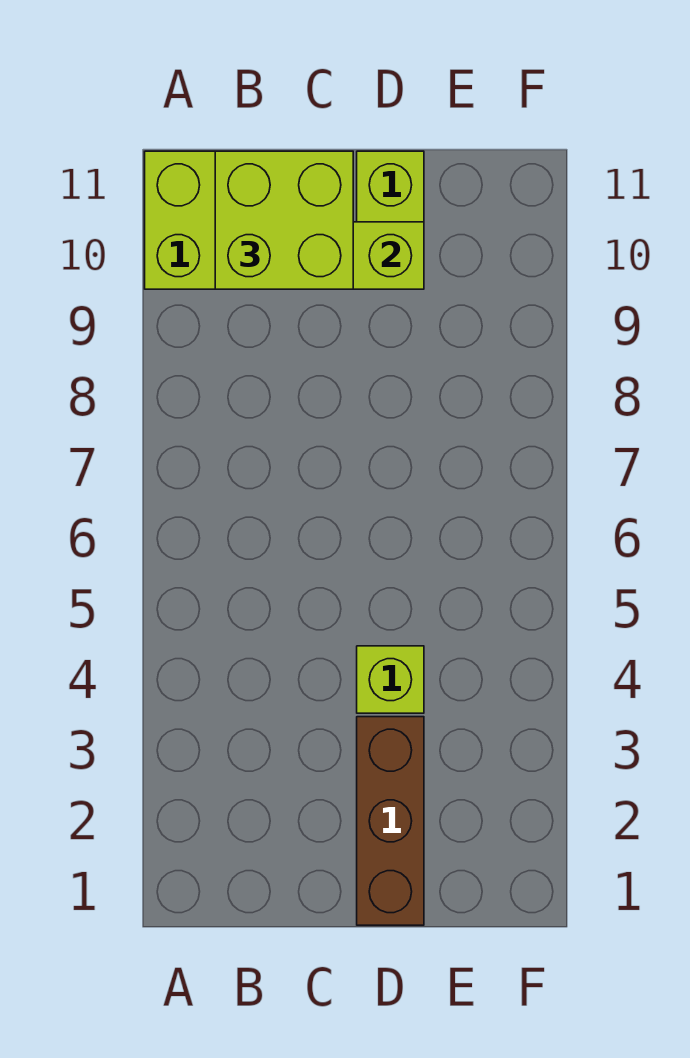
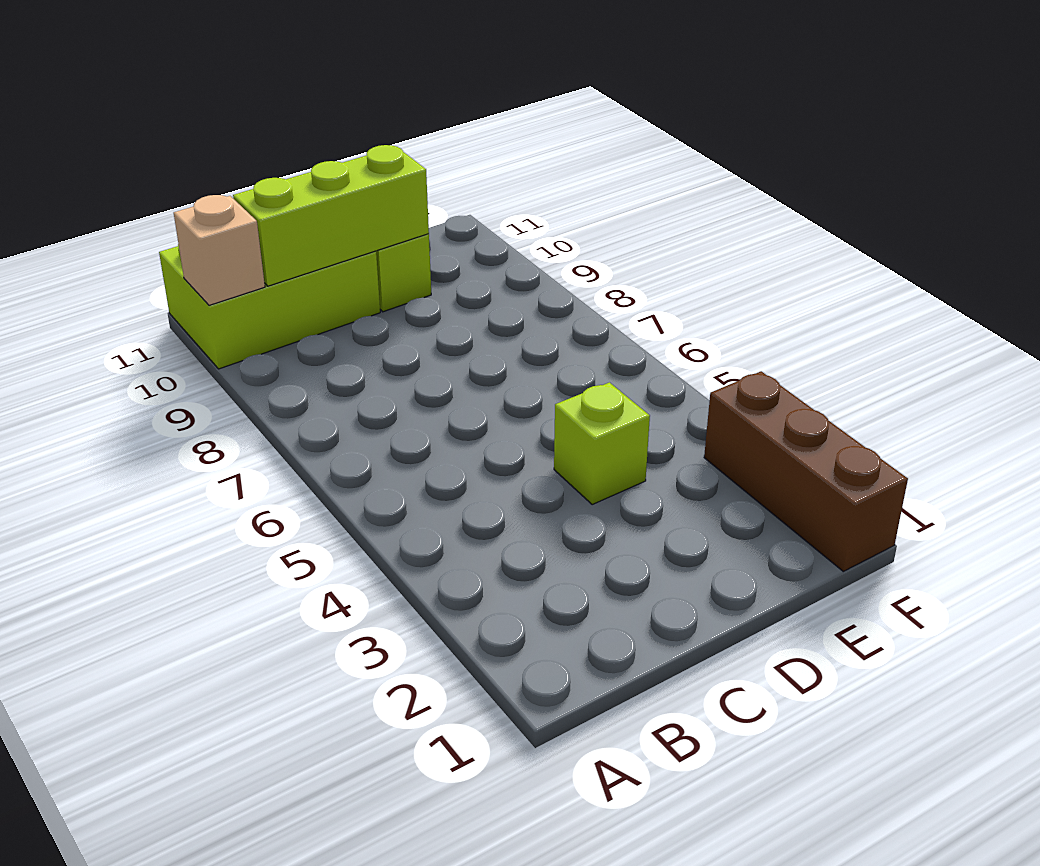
none -> tan 1x1 brick [174,195,265,305]
lime 2x2 brick [215,151,353,289] -> none
brown 1x3 brick [357,717,424,925] -> brown 1x3 brick moved to [704,371,908,571]

